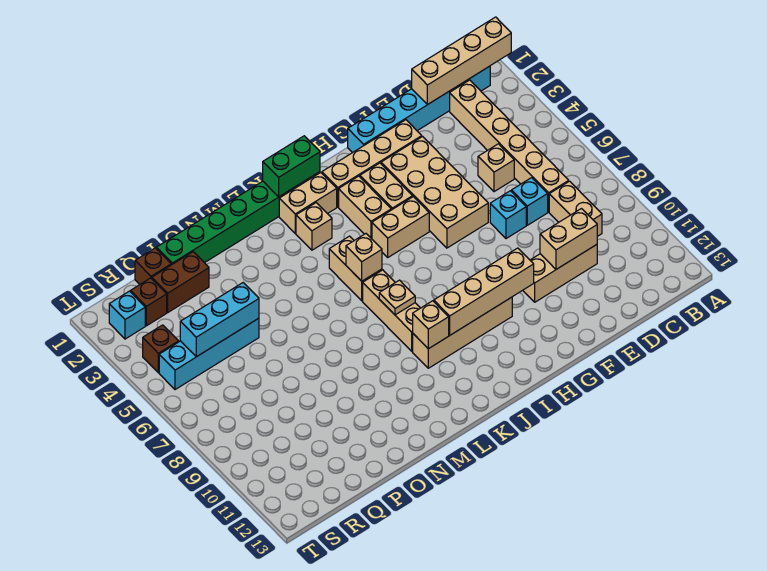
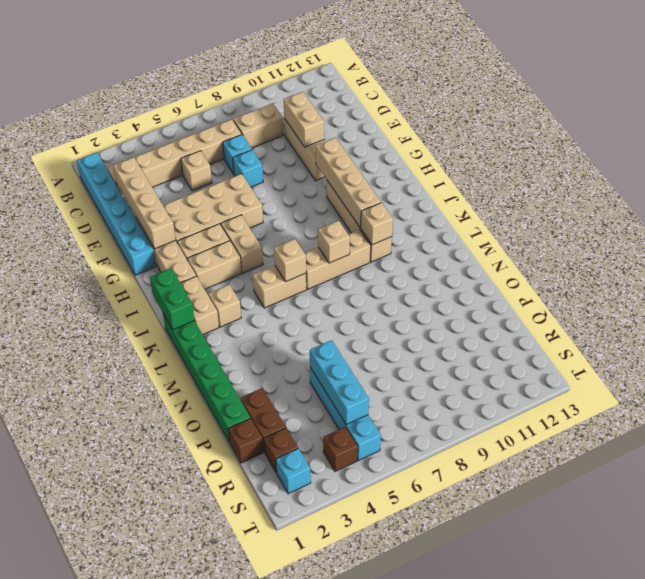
tan 1x4 brick [412,17,511,104] -> tan 1x4 brick moved to [113,157,175,249]
tan 1x1 plate [379,280,415,315] -> tan 1x1 brick [318,221,350,263]

